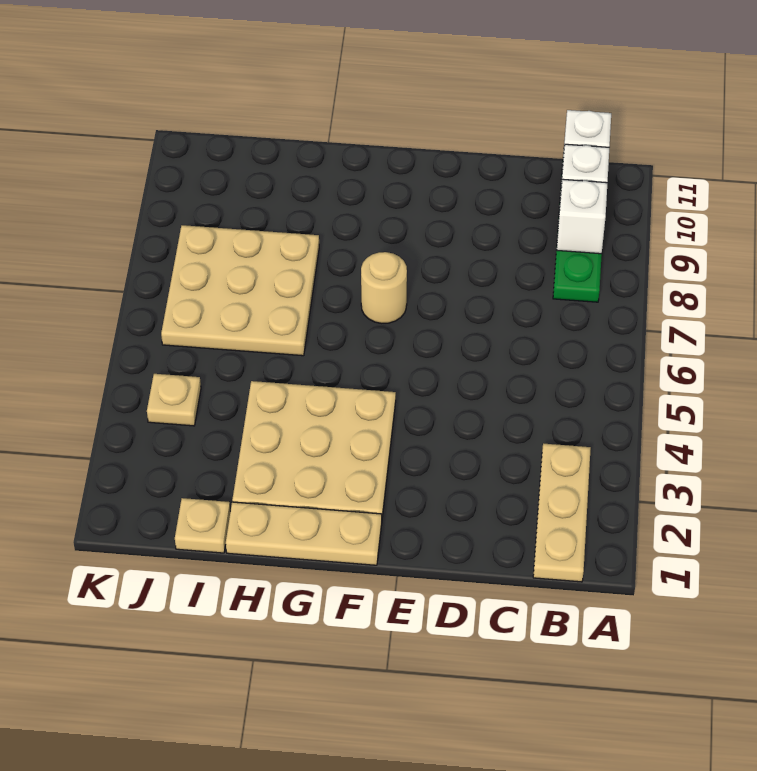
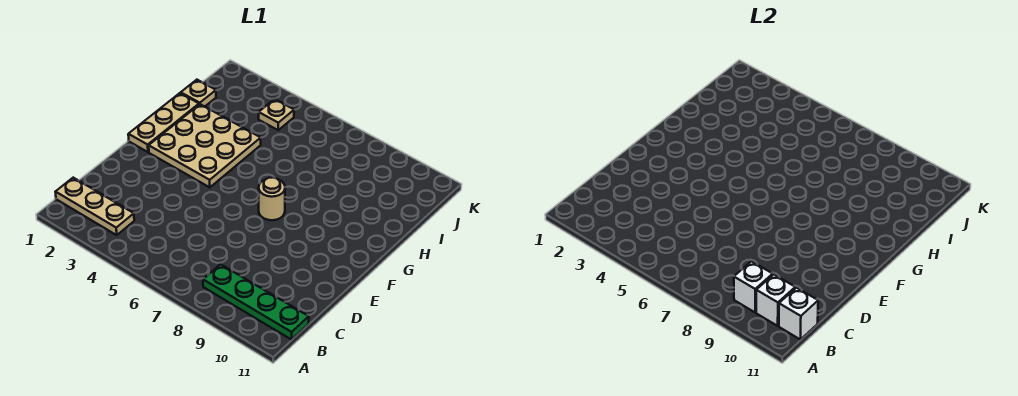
tan 3x3 plate [161,225,319,356] -> none

